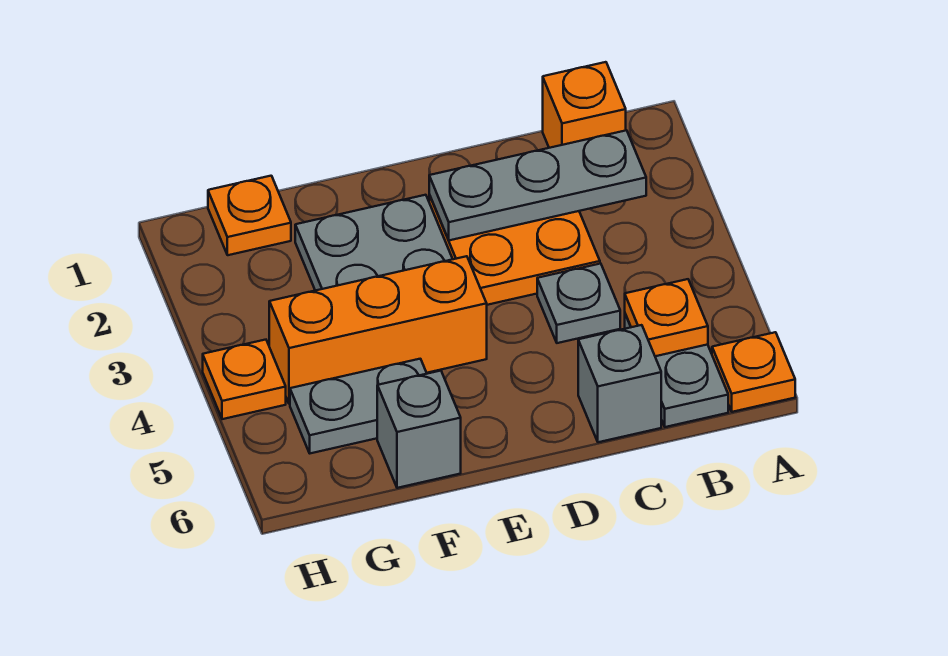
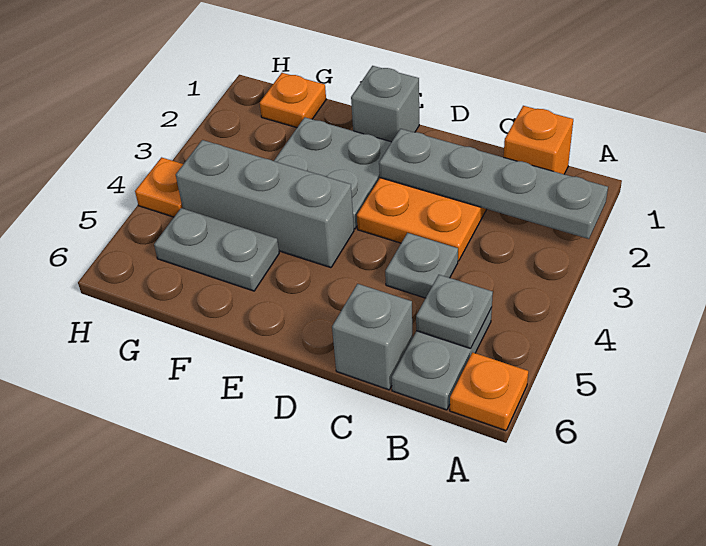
grey 1x3 plate [429,130,646,240] -> grey 1x4 plate [379,129,608,239]
orange 1x1 plate [625,279,708,356] -> grey 1x1 plate [416,275,493,349]
orange 1x3 brick [269,256,487,404] -> grey 1x3 brick [176,140,354,268]
grey 1x1 brick [377,371,461,488] -> grey 1x1 brick moved to [351,66,419,142]

